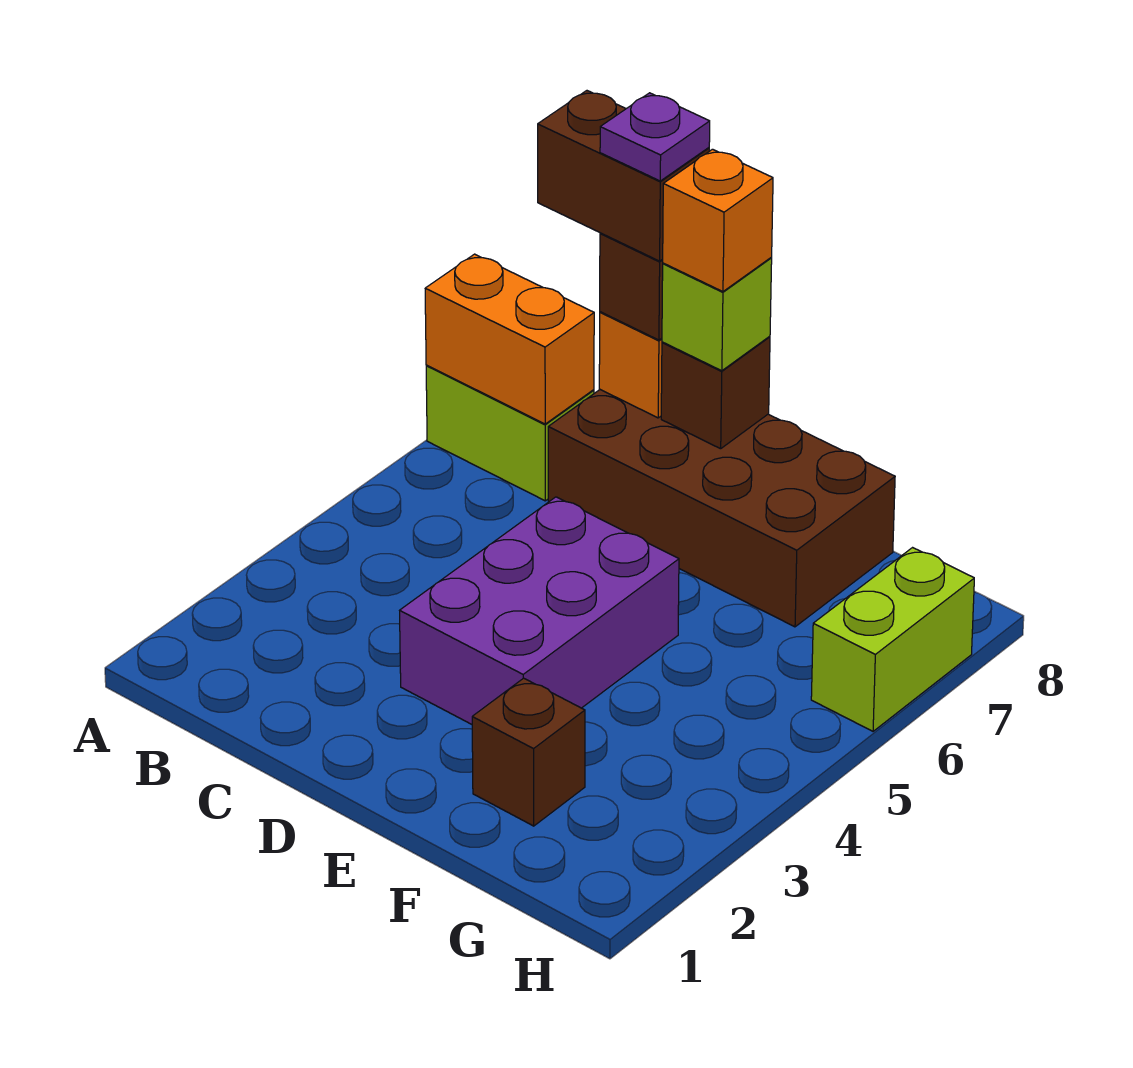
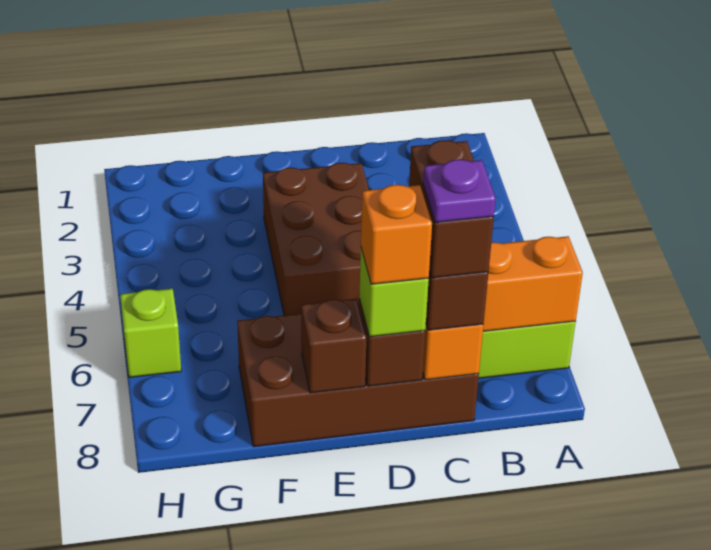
brown 1x2 brick [538,91,709,261] -> brown 1x2 brick turned to [409,140,494,278]
purple 2x3 brick [400,497,679,724] -> brown 2x3 brick [263,163,369,315]
brown 1x1 brick [472,678,585,826] -> brown 1x1 brick moved to [301,299,366,393]
lime 1x2 brick [811,548,974,731] -> lime 1x1 brick [120,289,181,377]

